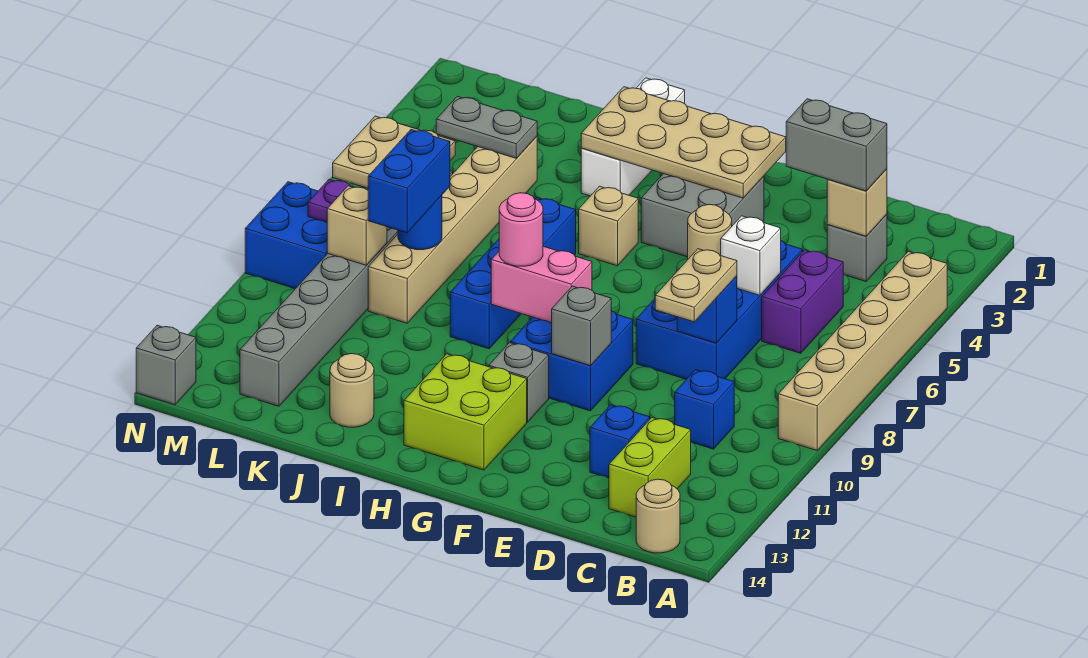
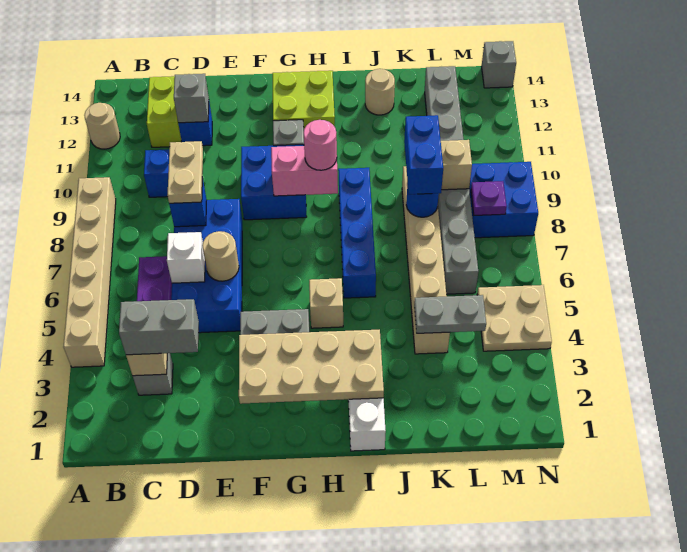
tan 1x1 round brick [636,479,680,553] -> tan 1x1 round brick moved to [84,103,120,149]
grey 1x1 brick [552,286,611,366] -> grey 1x1 brick moved to [174,74,209,123]

